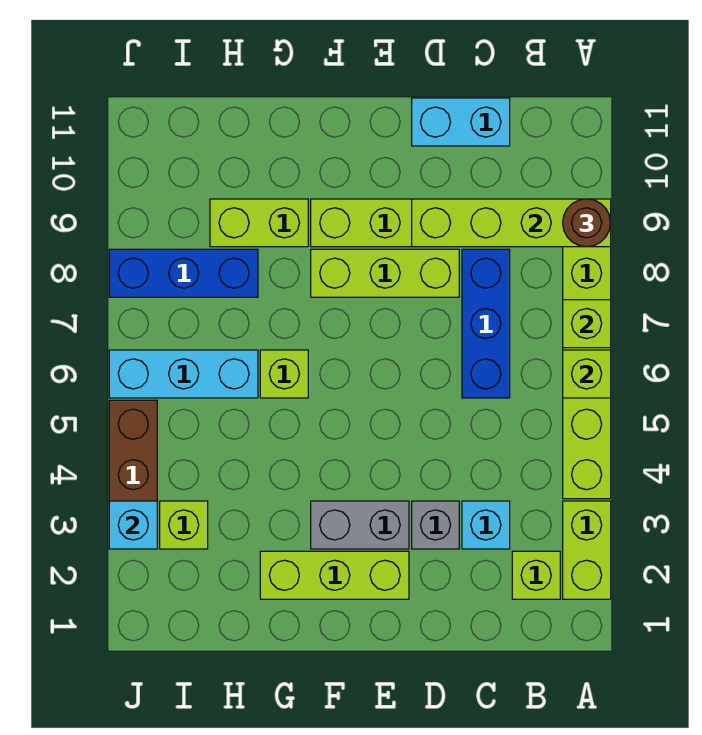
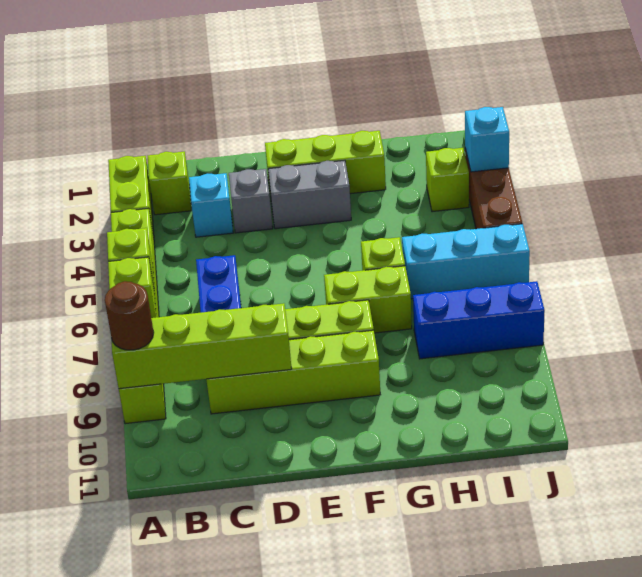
cyan 1x2 brick [412,98,510,146] -> none
lime 1x2 brick [210,199,308,247] -> lime 1x2 brick moved to [324,266,412,333]

